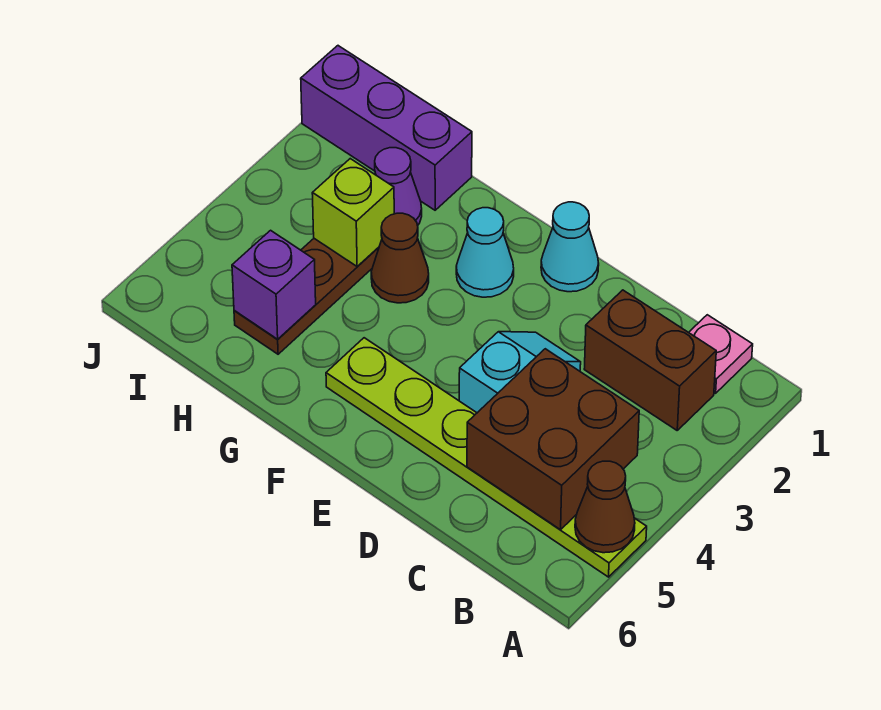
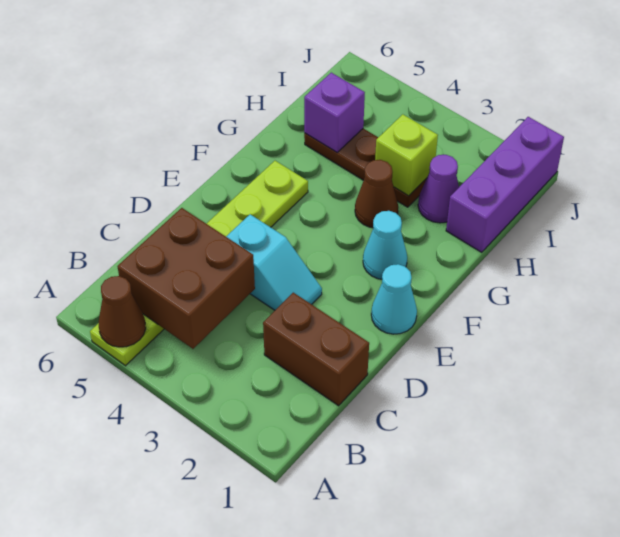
pink 1x1 plate [689,315,753,393] -> none
brown 1x2 brick [584,290,716,430] -> brown 1x2 brick turned to [263,293,369,406]

